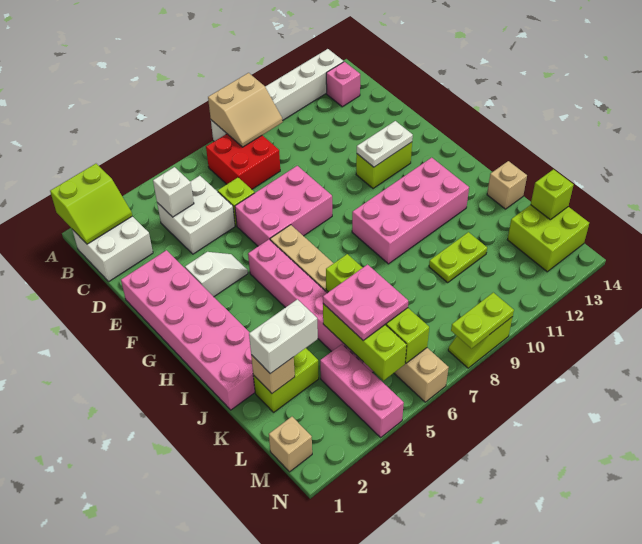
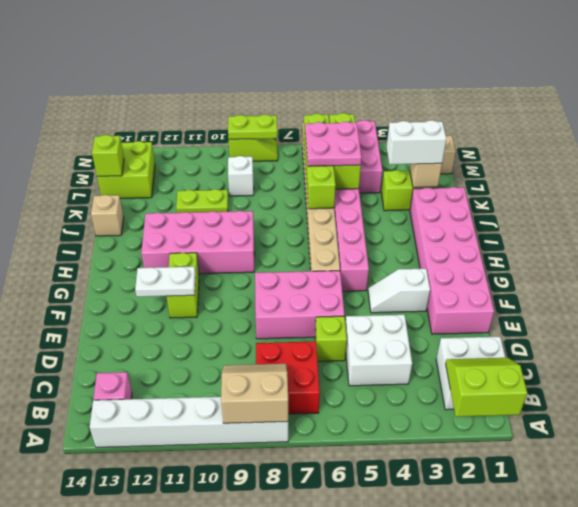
white 1x1 brick [153,167,194,217] -> white 1x1 brick moved to [228,156,254,196]
lime 1x2 brick [356,142,412,189] -> lime 1x2 brick turned to [167,253,199,318]

